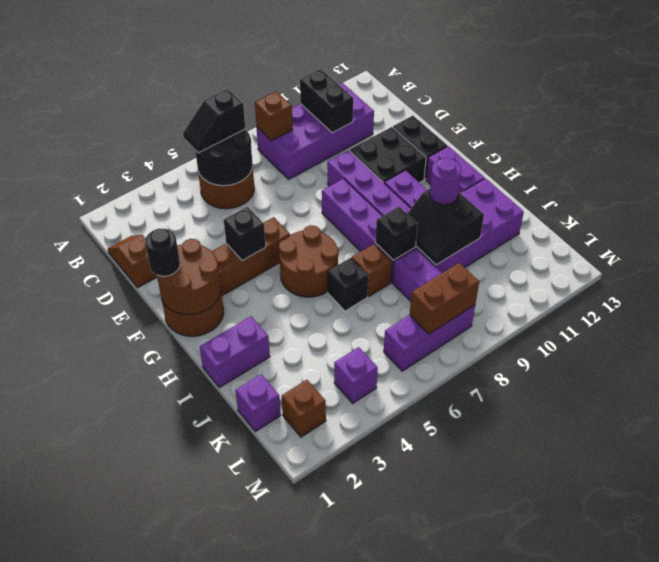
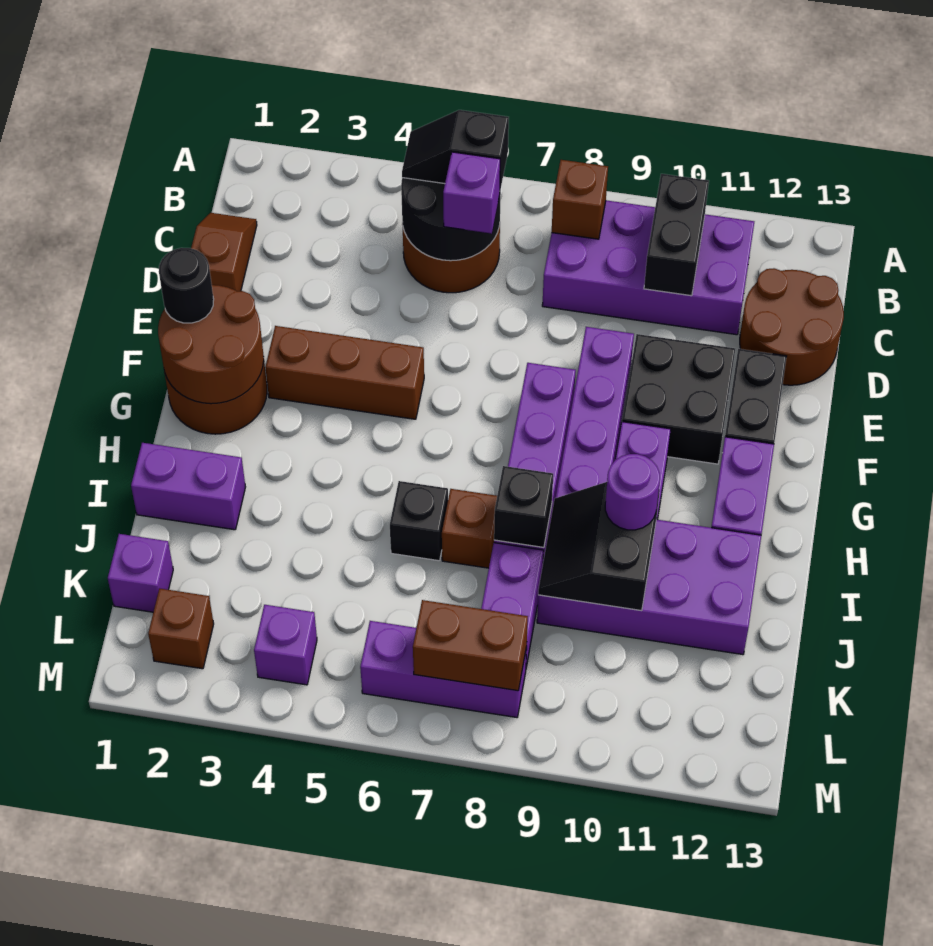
none -> purple 1x1 brick [443,152,500,234]
black 1x1 brick [224,207,266,261] -> none
brown 2x2 round brick [279,225,339,297] -> brown 2x2 round brick moved to [740,268,844,385]

